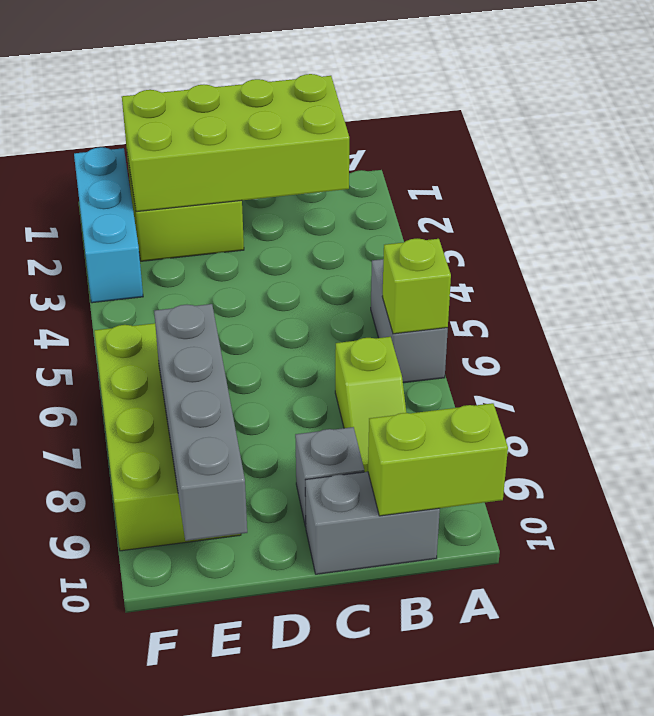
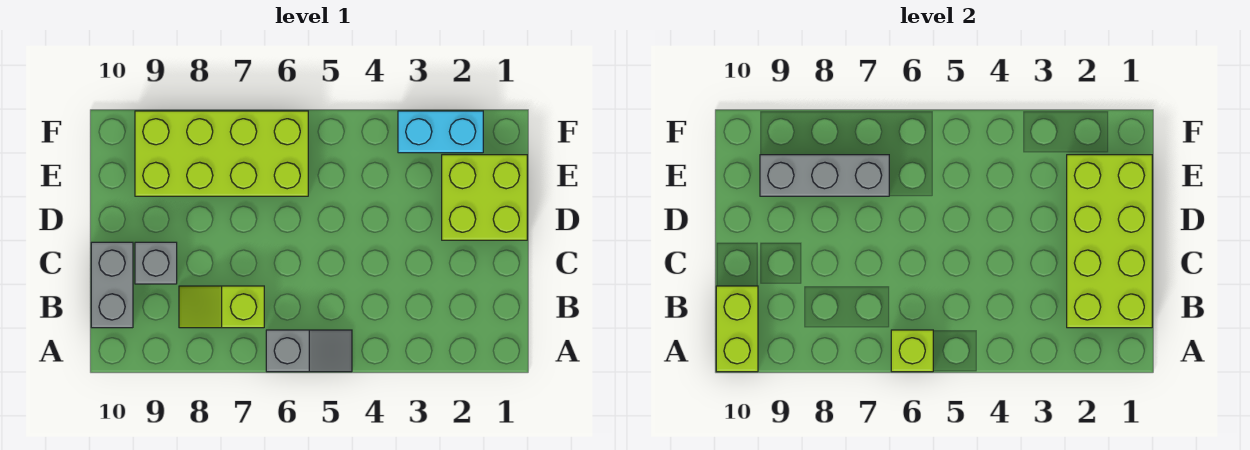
grey 1x2 brick [371,259,448,383] -> grey 1x2 slope [266,330,352,372]
grey 1x4 brick [154,304,247,541] -> grey 1x3 brick [760,155,889,196]
cyan 1x3 brick [74,147,143,303] -> cyan 1x2 brick [398,111,483,153]

